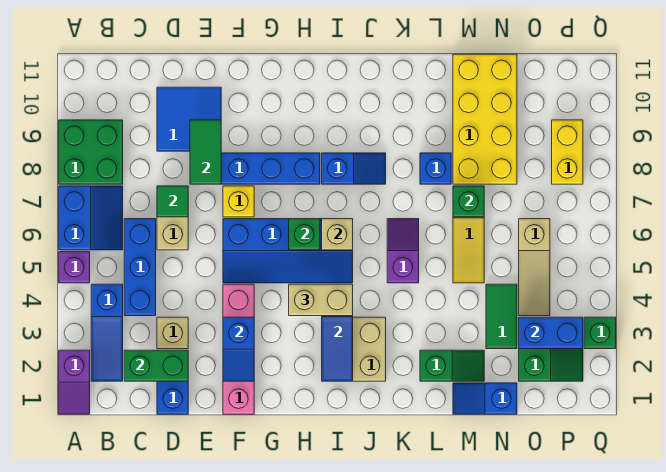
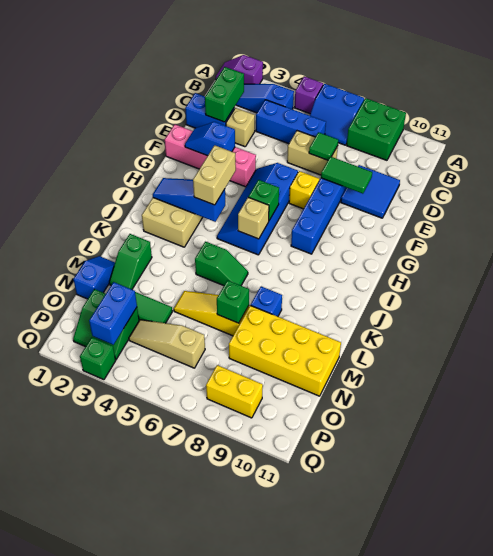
blue 1x2 slope [322,153,386,184] -> none
purple 1x2 slope [387,219,419,283] -> green 1x2 slope [195,242,248,286]

